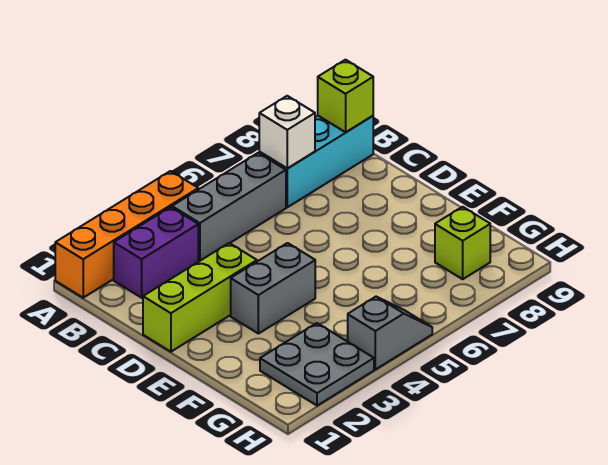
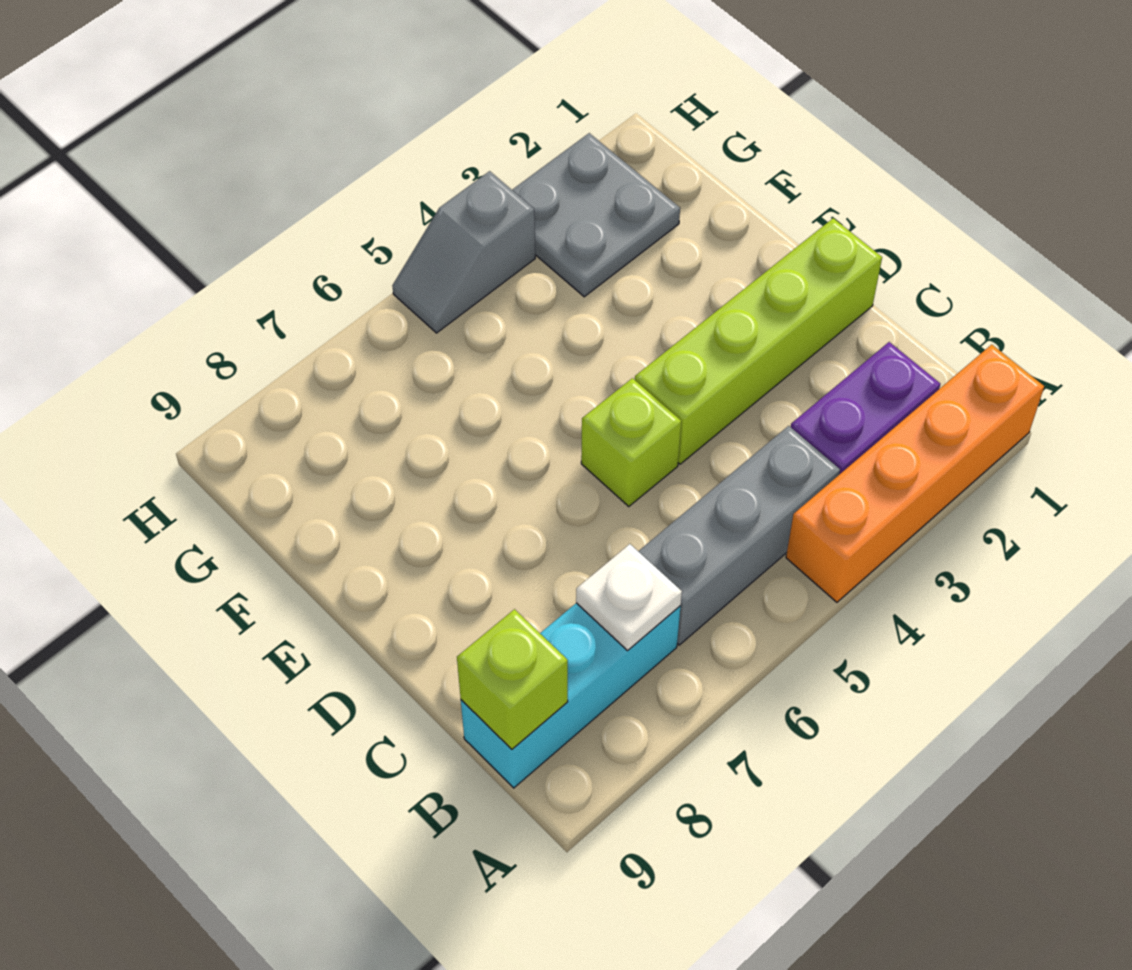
white 1x1 brick [259,96,315,168] -> white 1x1 plate [576,544,682,651]
lime 1x3 brick [143,243,257,352] -> lime 1x4 brick [635,218,882,464]
grey 1x2 brick [231,243,315,334] -> none
lime 1x1 brick [435,207,490,279] -> lime 1x1 brick moved to [581,378,681,506]

